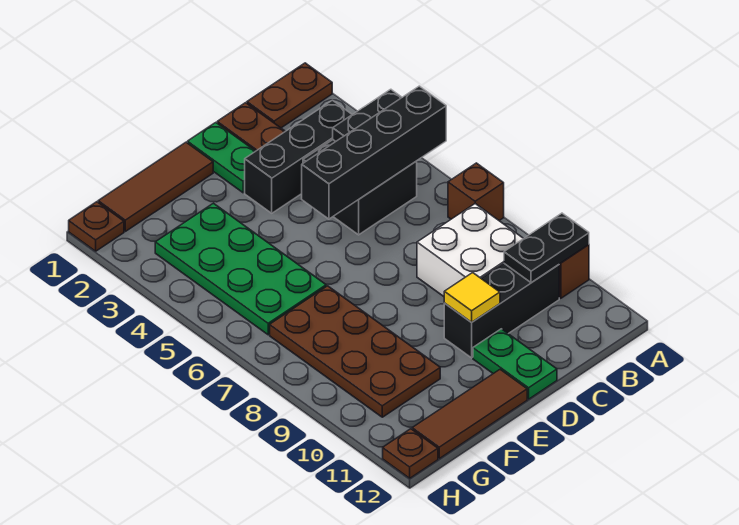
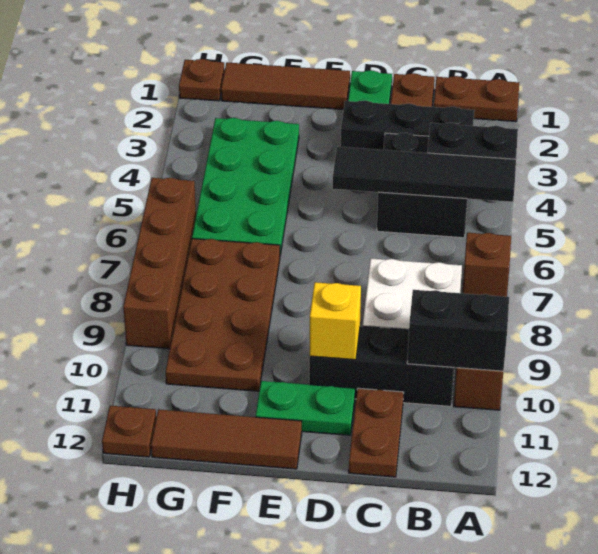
black 1x4 brick [302,86,446,219] -> black 1x4 tile [333,147,516,202]
black 1x2 plate [504,213,589,283] -> black 1x2 brick [407,290,509,371]
none -> brown 1x2 plate [349,388,404,477]
yellow 1x1 tile [444,273,500,322] -> yellow 1x1 brick [310,282,361,360]
green 1x2 plate [473,329,557,399] -> green 1x2 plate turned to [256,381,355,435]
none -> brown 1x4 brick [123,178,196,349]

